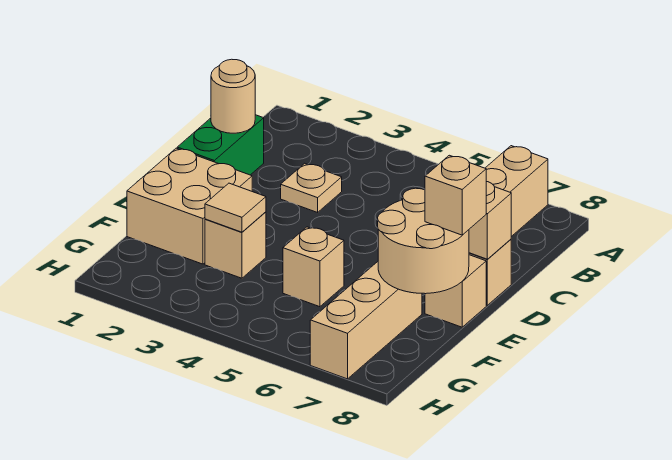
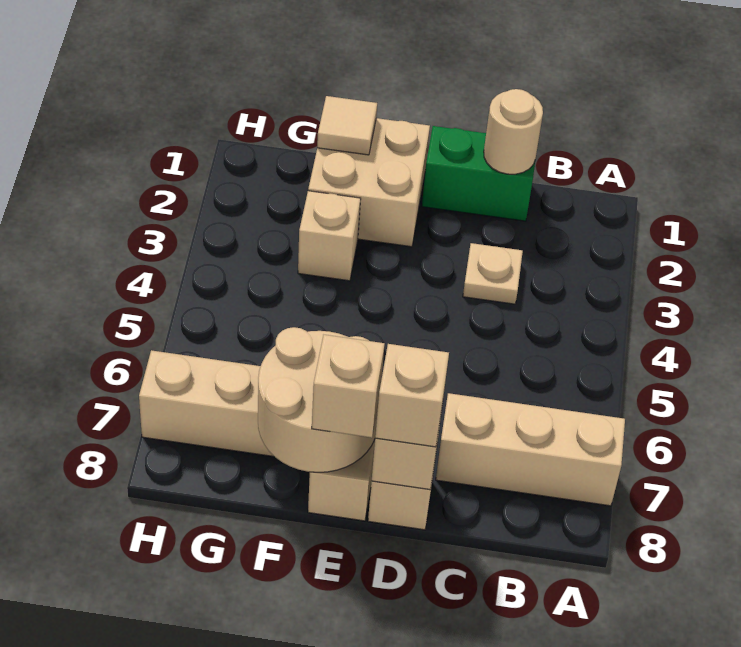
tan 1x1 tile [205,183,266,232] -> tan 1x1 tile moved to [317,96,377,155]
tan 1x1 brick [283,227,344,307] -> tan 1x1 brick moved to [375,344,449,447]

